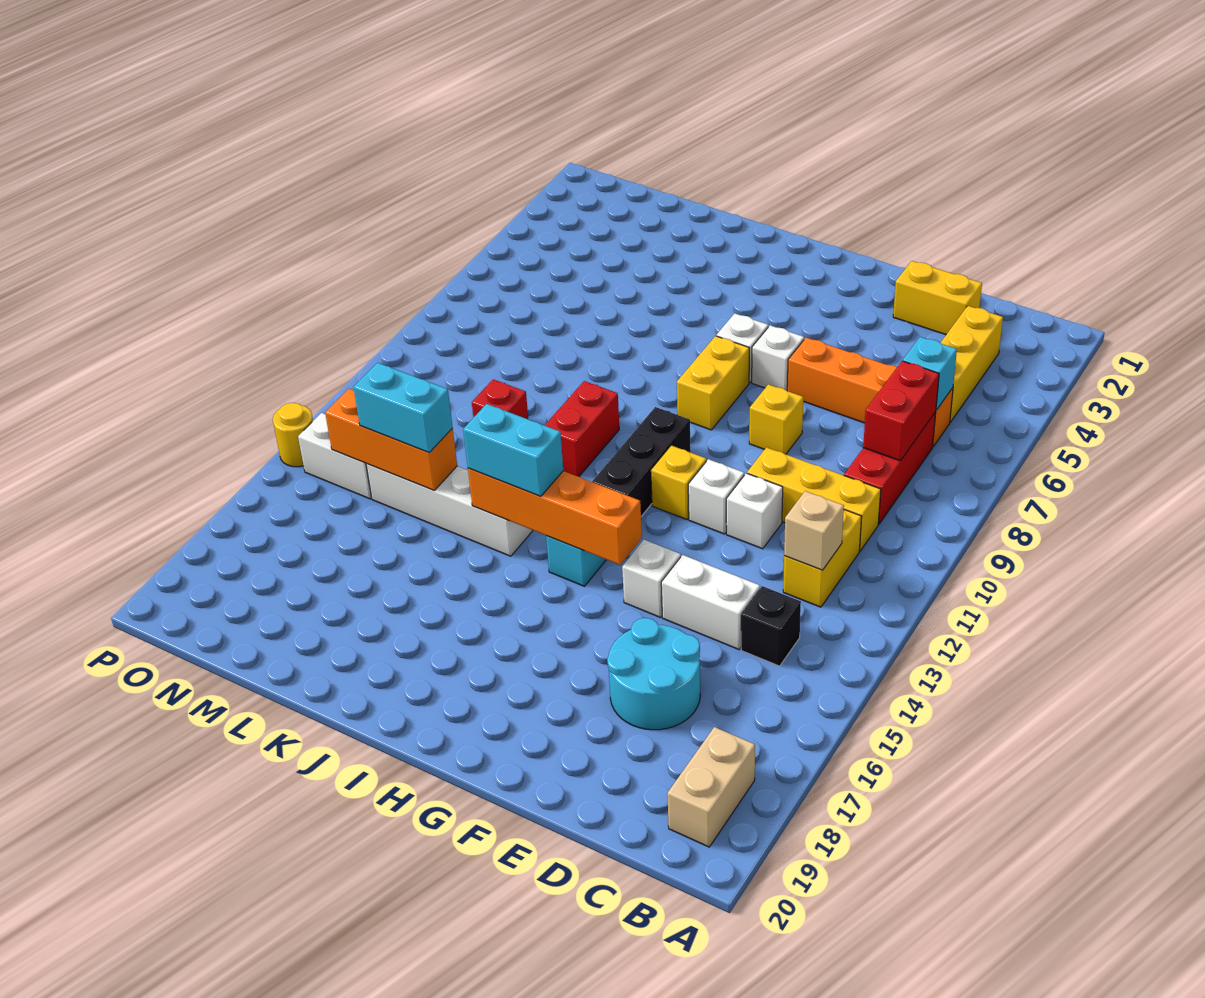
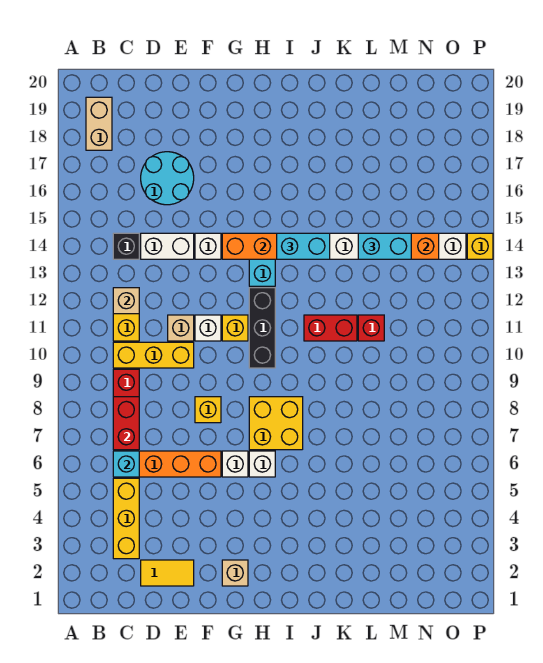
yellow 1x2 brick [893,261,982,335] -> yellow 1x2 tile [141,560,194,586]
white 1x1 brick [726,473,783,549] -> tan 1x1 brick [168,315,194,341]
none -> tan 1x1 brick [222,560,248,586]
yellow 1x2 brick [677,336,749,430] -> yellow 2x2 brick [249,397,303,450]
red 1x2 brick [545,381,619,477] -> red 1x2 brick turned to [304,315,357,341]
yellow 1x1 round brick [273,403,313,467] -> yellow 1x1 brick [467,233,493,259]

